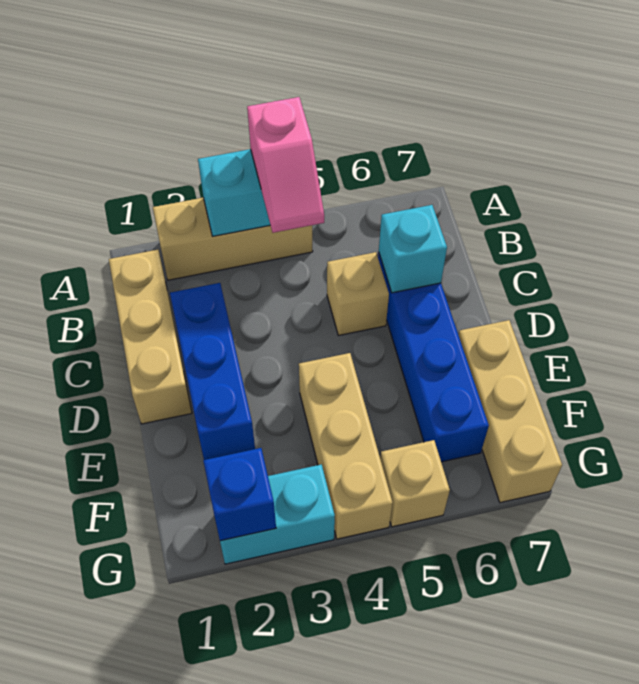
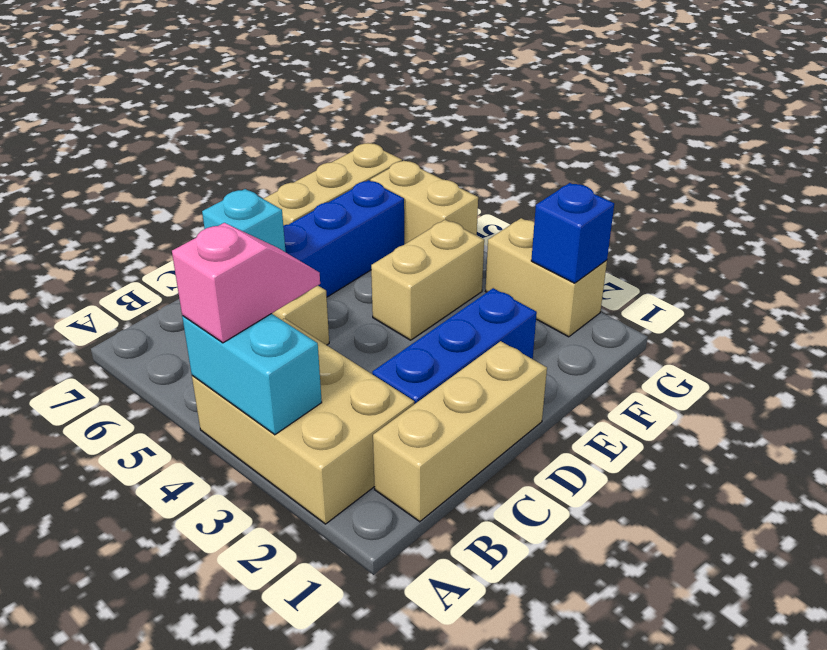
tan 1x3 brick [153,198,313,280] -> tan 2x3 brick [192,319,414,524]
tan 1x3 brick [299,353,393,539] -> tan 1x2 brick [371,220,484,340]
cyan 1x2 brick [220,464,335,564] -> tan 1x2 brick [486,218,607,337]
tan 1x1 brick [380,440,450,527] -> tan 1x2 brick [370,161,478,244]

